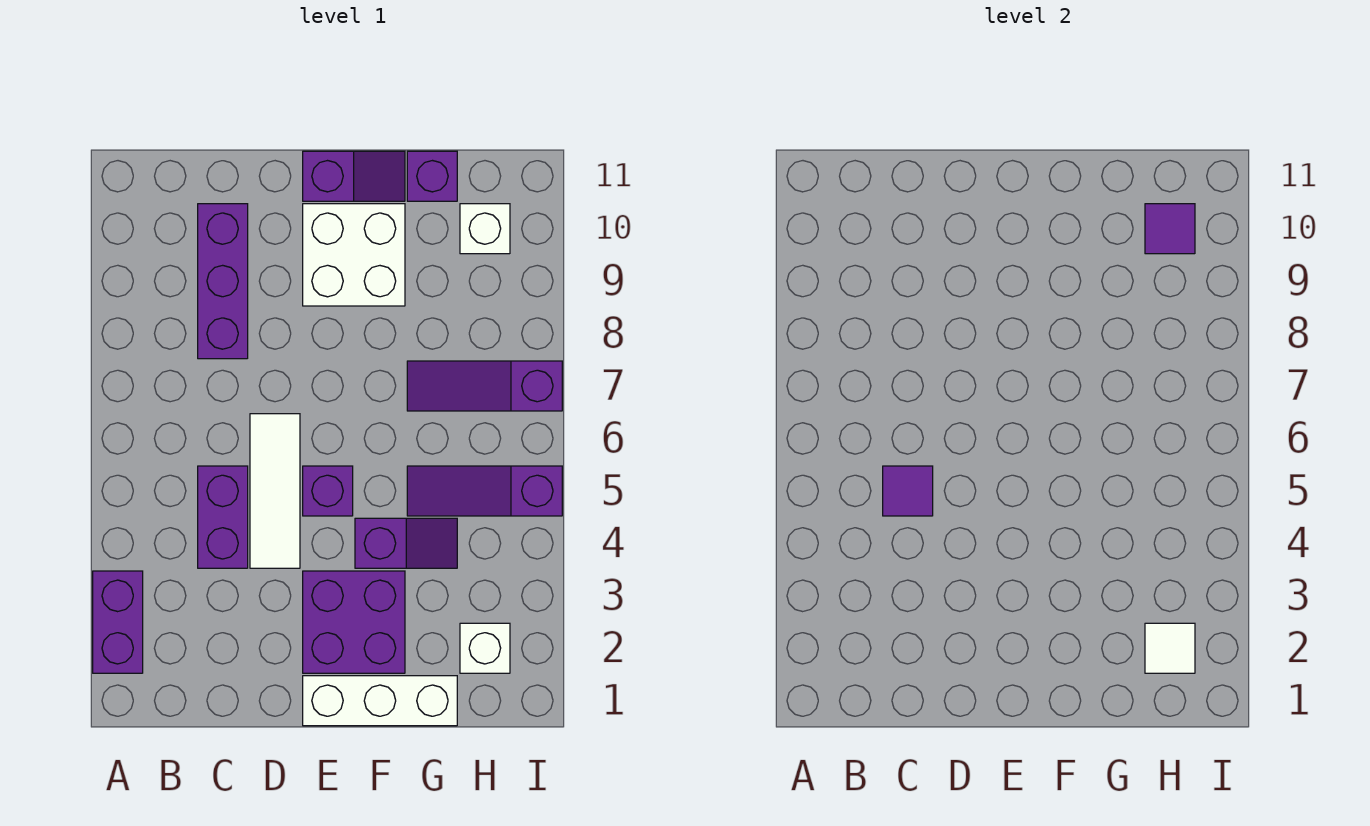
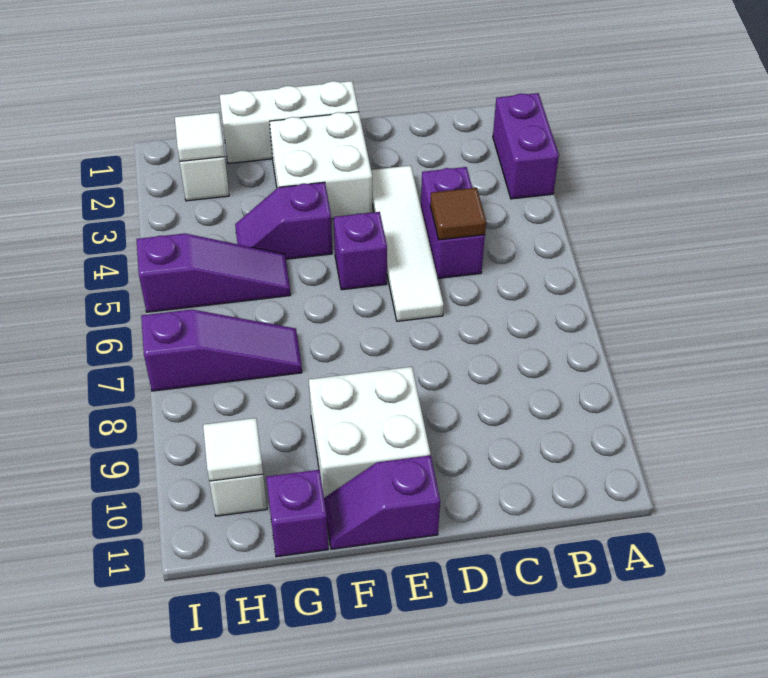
purple 1x1 tile [883,466,933,516] -> brown 1x1 tile [430,188,486,240]
purple 1x3 brick [198,204,248,359] -> none
white 1x3 tile [250,414,300,568] -> white 1x4 tile [371,166,444,321]
purple 2x2 brick [303,571,405,673] -> white 2x2 brick [270,112,372,219]
purple 1x1 tile [1145,204,1195,254] -> white 1x1 tile [203,418,263,481]

